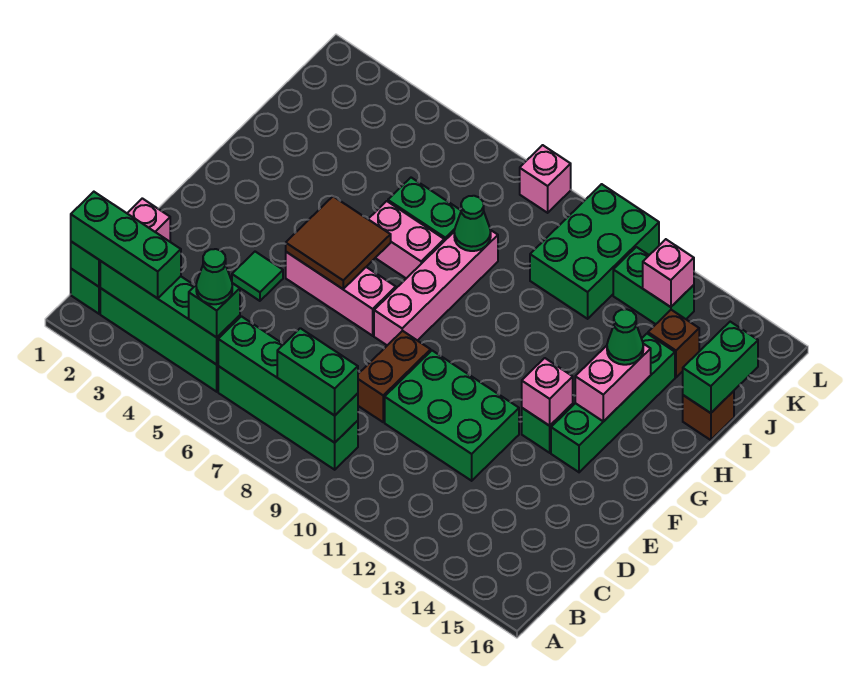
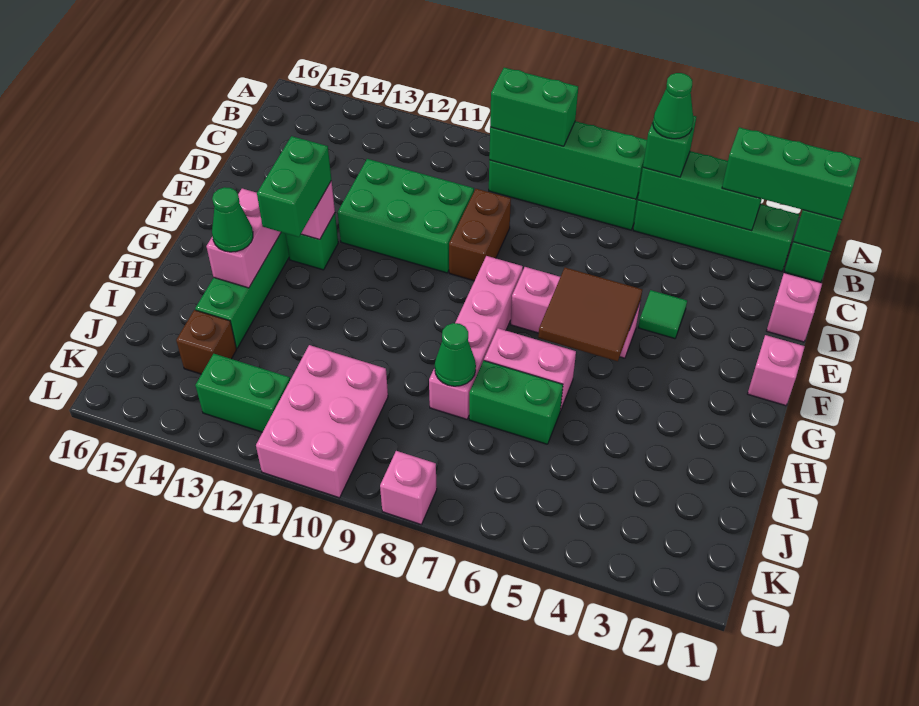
green 1x4 brick [100,261,240,365] -> green 1x3 brick [638,151,762,231]
brown 1x1 brick [683,391,734,440] -> none
green 1x2 brick [683,322,758,413] -> green 1x2 brick moved to [257,136,331,237]
green 2x3 brick [530,184,659,319] -> pink 2x3 brick [256,345,388,498]
pink 1x1 brick [643,239,694,307] -> pink 1x1 brick moved to [748,335,805,406]

